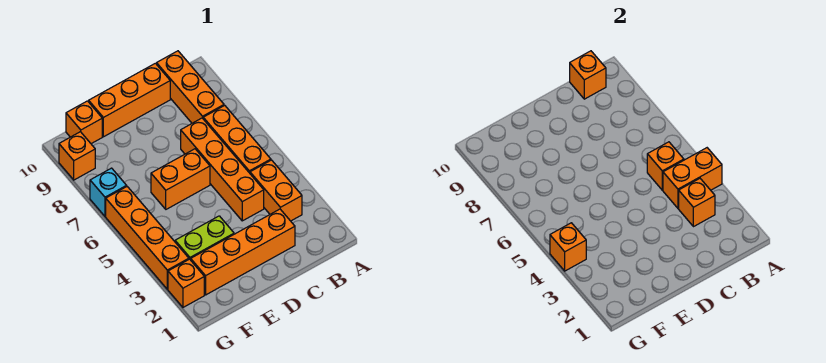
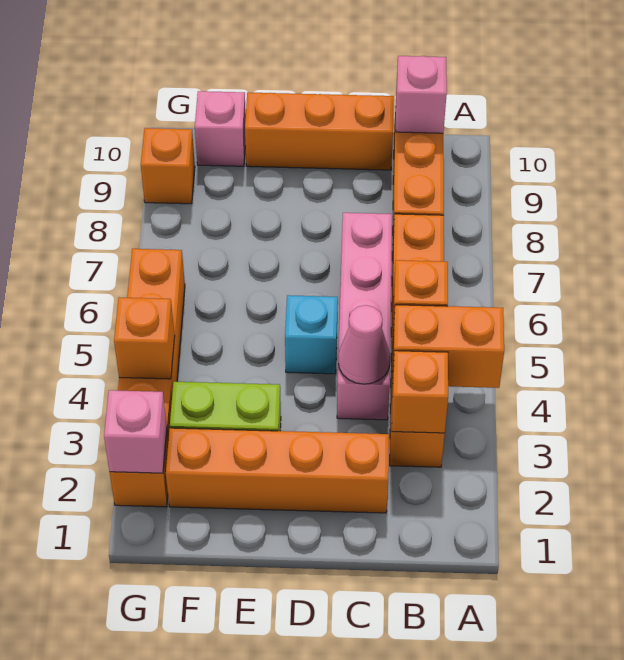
orange 1x1 brick [570,51,606,99] -> pink 1x1 brick [396,56,447,133]
orange 1x4 brick [181,118,264,221] -> pink 1x4 brick [337,213,392,420]
none -> pink 1x1 cone [338,305,390,384]
orange 1x2 brick [151,149,210,209] -> none
orange 1x1 brick [66,101,102,144] -> pink 1x1 brick [195,91,246,166]
none -> pink 1x1 brick [104,390,167,473]
cyan 1x1 brick [90,168,127,216] -> cyan 1x1 brick moved to [285,295,338,374]

